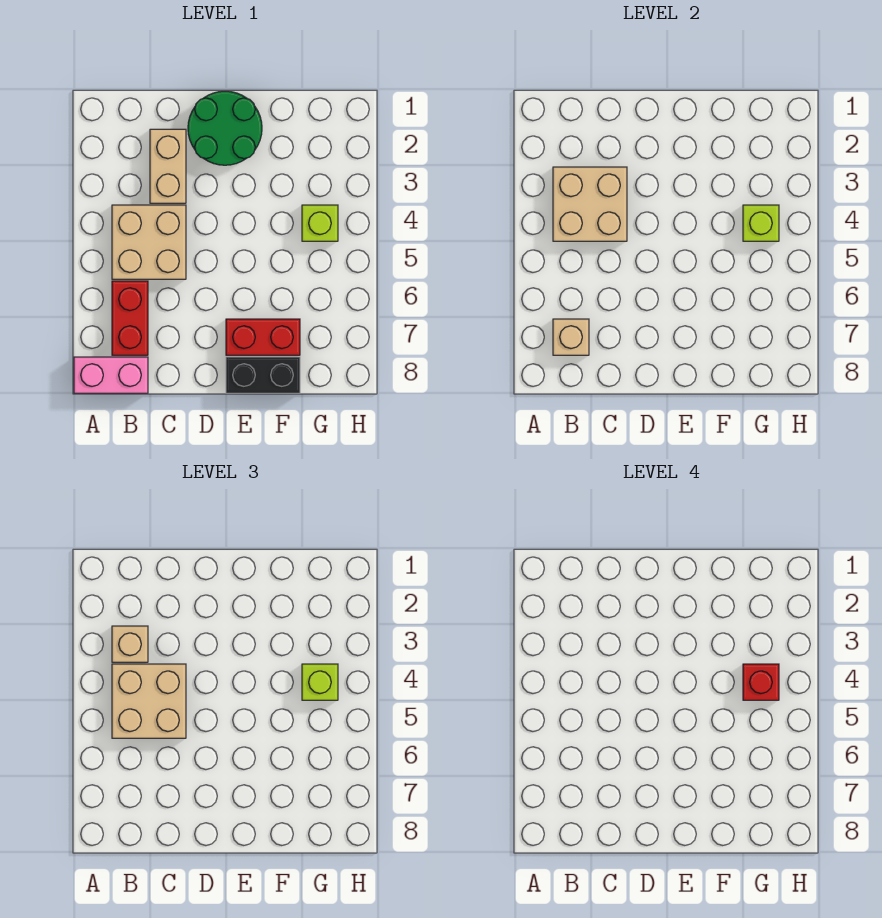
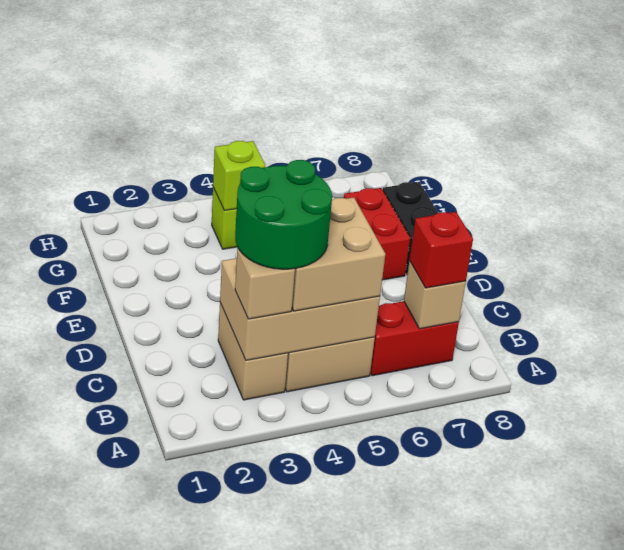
pink 1x2 brick [74,357,148,393] -> none
tan 2x2 brick [553,167,627,241] -> tan 2x3 brick [220,258,380,360]
tan 1x2 brick [150,129,186,203] -> tan 1x2 brick turned to [218,303,288,400]
green 2x2 round brick [188,91,262,165] -> green 2x2 round brick moved to [235,160,332,269]
lime 1x1 brick [302,664,338,700] -> none
red 1x1 brick [743,664,779,700] -> red 1x1 brick moved to [410,212,473,288]

